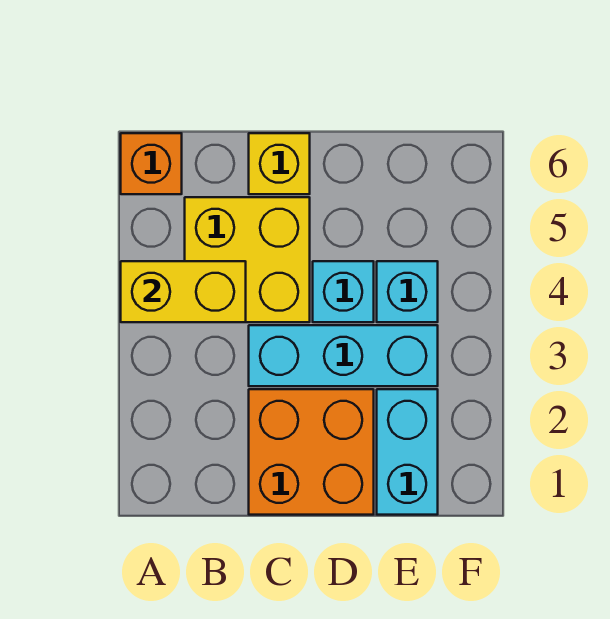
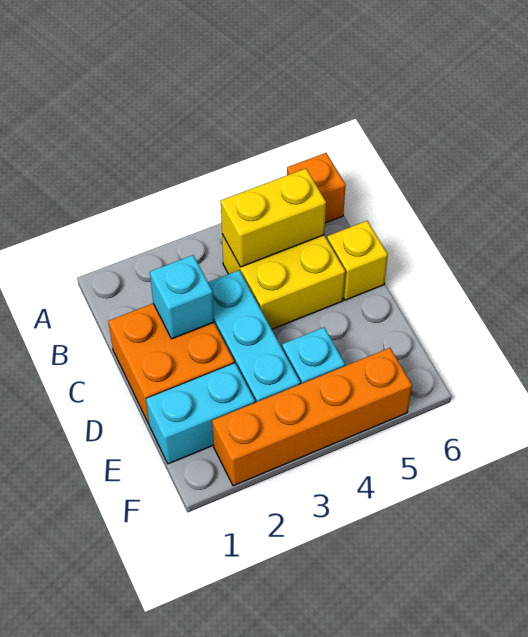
yellow 1x2 brick [121,261,246,322] -> yellow 1x2 brick turned to [221,169,326,267]
cyan 1x1 brick [313,261,374,322] -> cyan 1x1 brick moved to [150,255,214,339]
none -> orange 1x4 brick [212,348,412,486]

